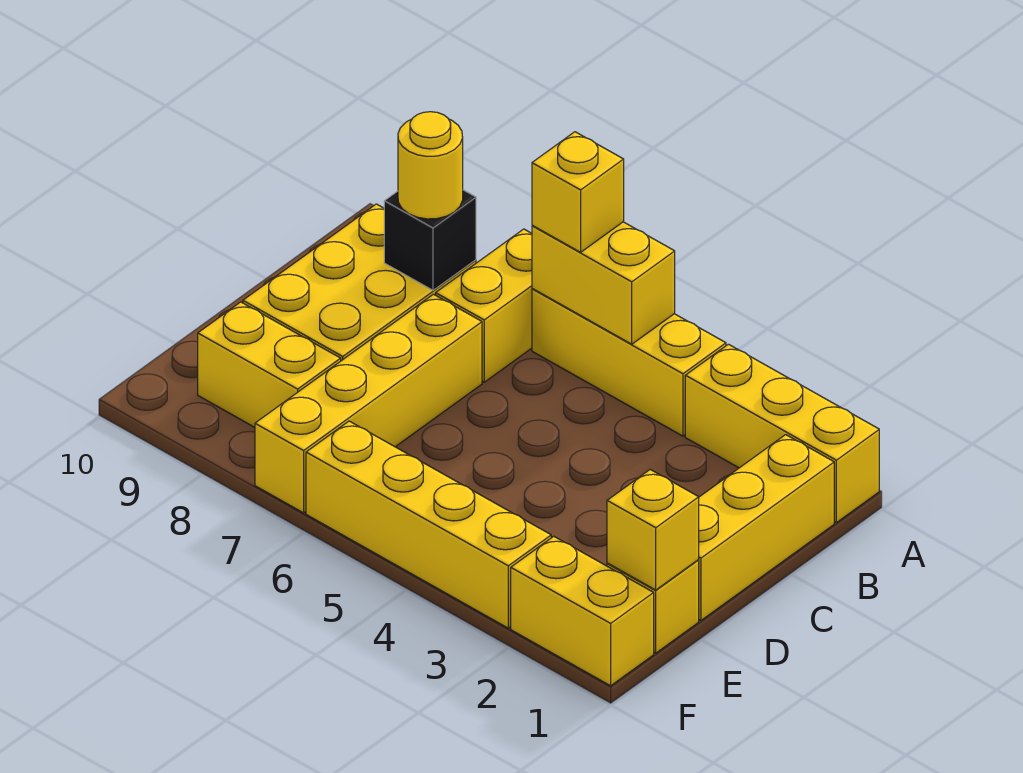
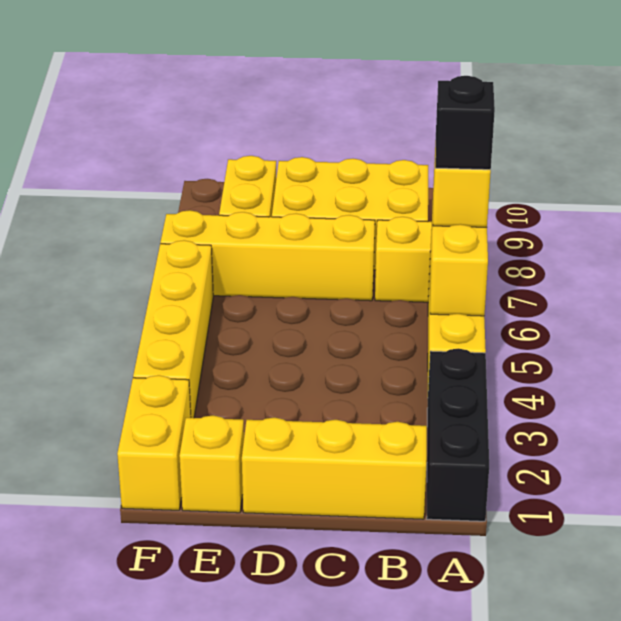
yellow 1x3 brick [685,344,879,523] -> black 1x3 brick [427,348,489,521]
black 1x1 brick [384,190,476,290] -> black 1x1 brick moved to [435,76,495,170]
yellow 1x1 round brick [398,112,463,219] -> none
yellow 1x1 brick [607,470,699,590] -> none

